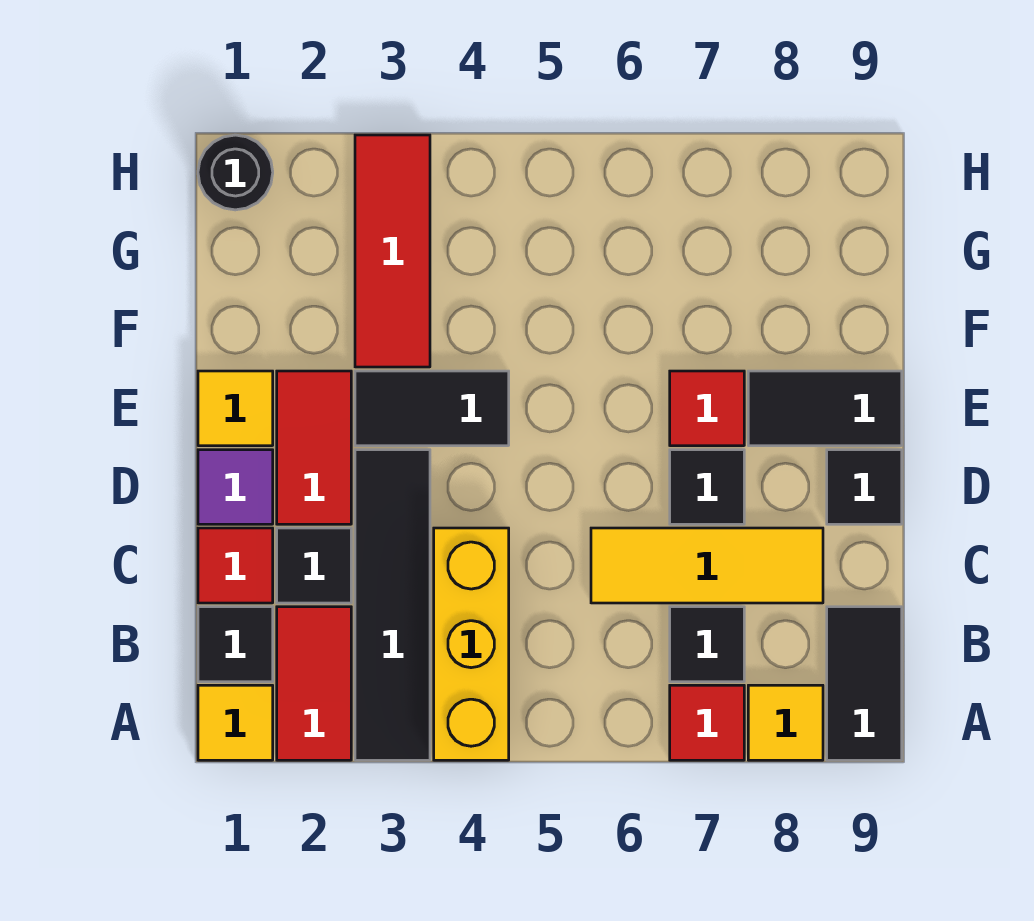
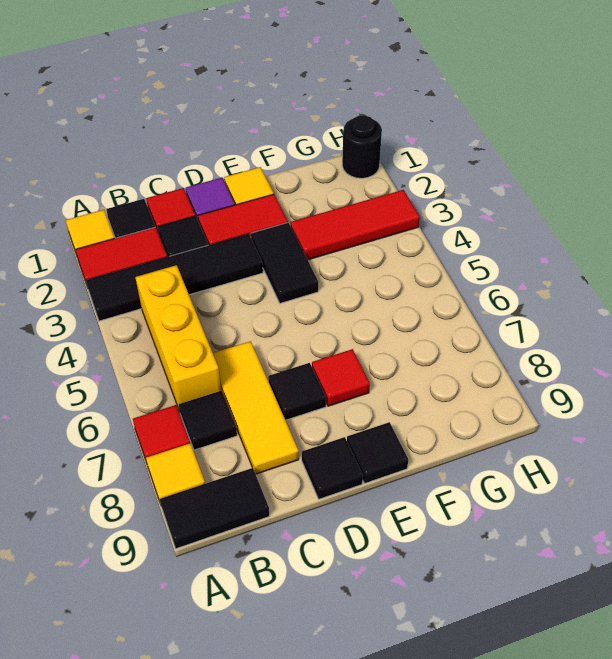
yellow 1x3 brick [434,528,509,760] -> yellow 1x3 brick turned to [135,265,221,411]
black 1x2 tile [748,371,902,446] -> black 1x1 tile [347,422,408,484]

